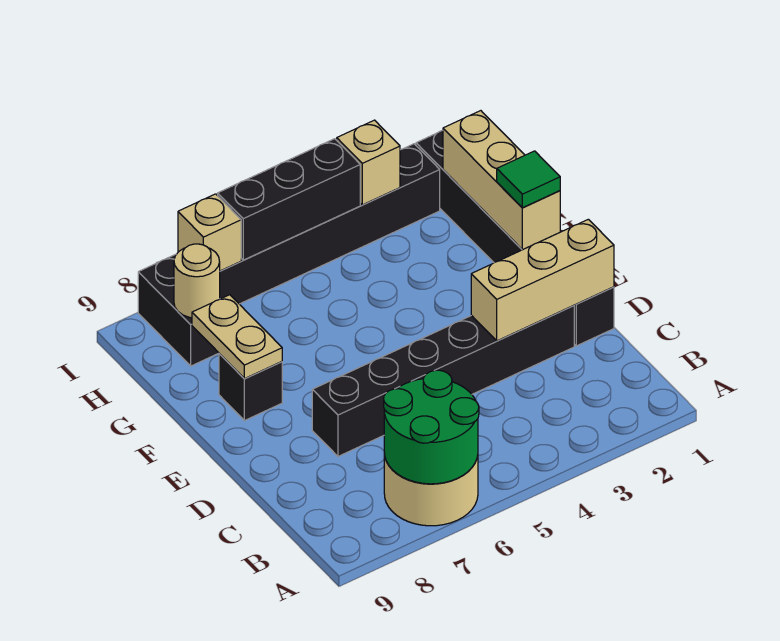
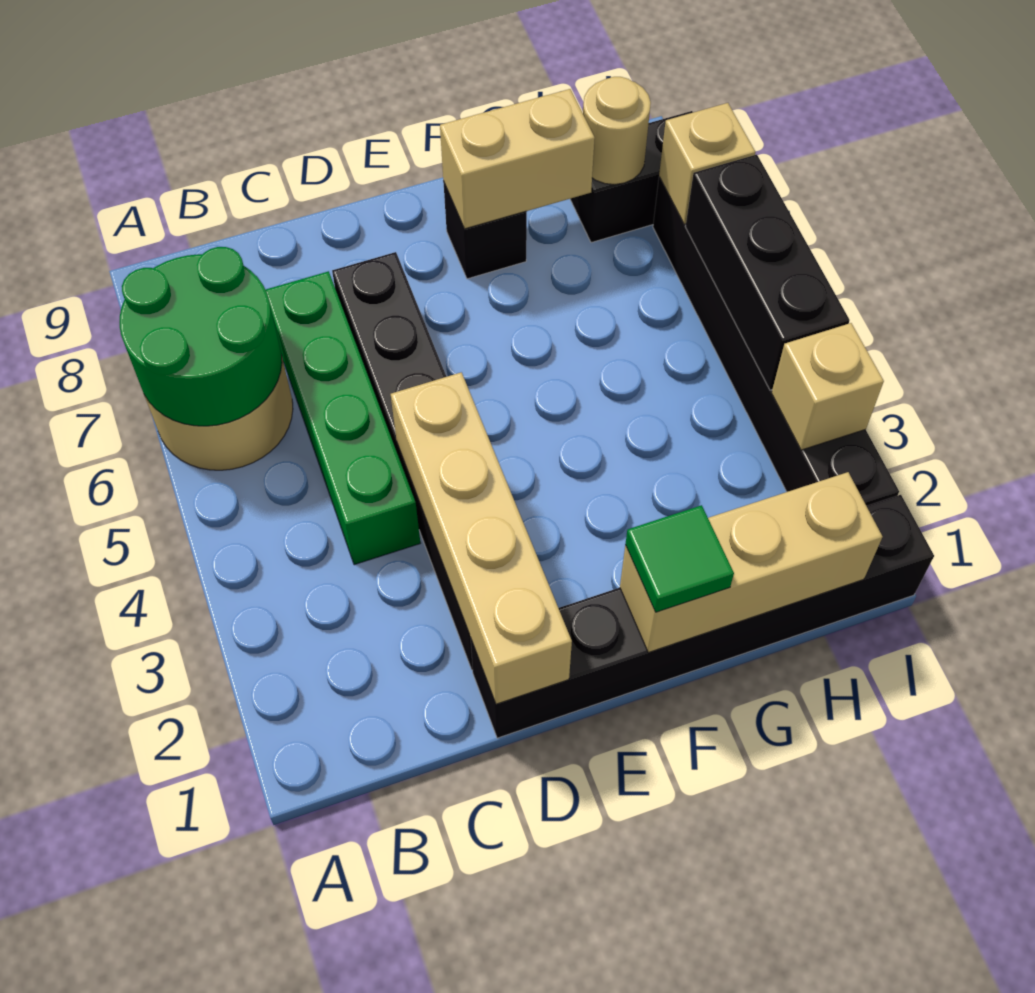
none -> green 1x4 brick [265,271,420,565]
tan 1x3 brick [471,219,614,341] -> tan 1x4 brick [391,372,572,704]
tan 1x2 plate [192,295,282,379] -> tan 1x2 brick [440,89,595,229]

